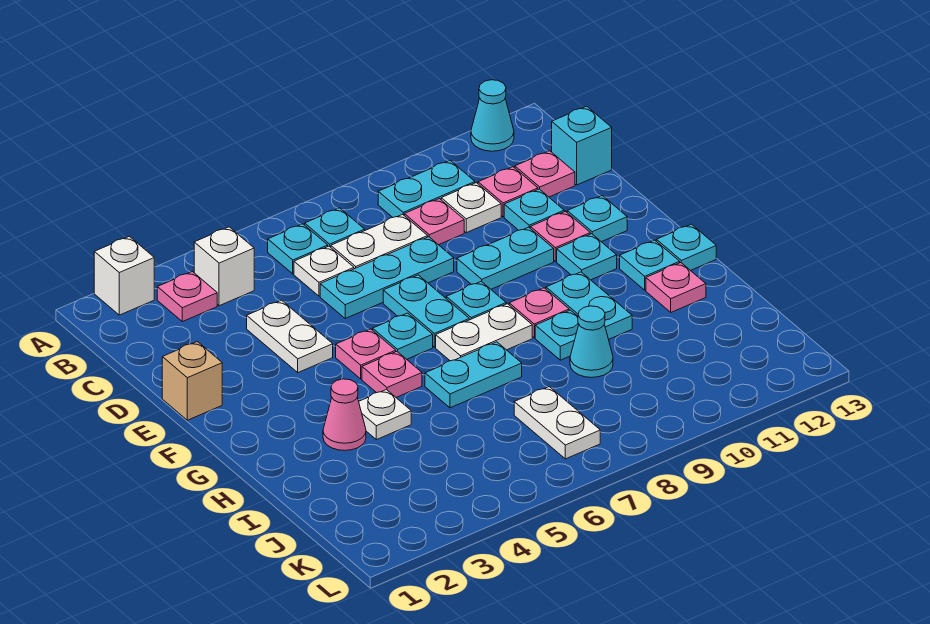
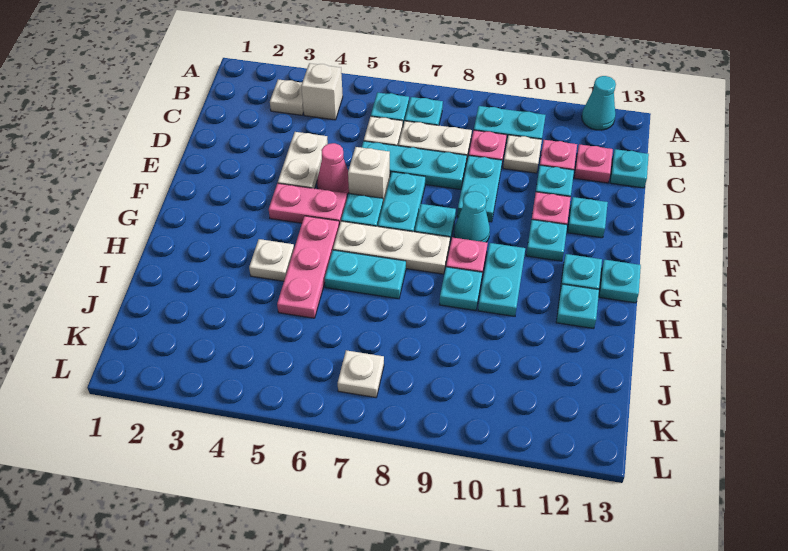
white 1x1 brick [94,236,154,315] -> white 1x1 brick moved to [348,147,390,203]
pink 1x1 plate [157,272,217,322] -> white 1x1 plate [270,79,304,115]
cyan 1x1 brick [552,106,612,185] -> cyan 1x1 plate [610,149,649,188]
tan 1x1 brick [162,342,222,420] -> none
cyan 1x2 plate [457,227,554,289] -> cyan 1x2 plate turned to [457,156,502,222]
pink 1x1 plate [336,329,396,379] -> pink 1x2 plate [269,183,347,225]
pink 1x1 plate [362,352,422,397] -> pink 1x3 plate [277,216,339,318]
white 1x2 plate [436,304,532,361] -> white 1x3 plate [333,221,450,274]
pink 1x1 cone [323,379,366,451] -> pink 1x1 cone moved to [317,143,349,194]
pink 1x1 plate [646,263,706,312] -> cyan 1x1 plate [556,284,599,329]
cyan 1x1 cone [570,306,613,378] -> cyan 1x1 cone moved to [454,191,490,242]
white 1x2 plate [514,387,600,459] -> white 1x1 plate [338,350,384,398]

